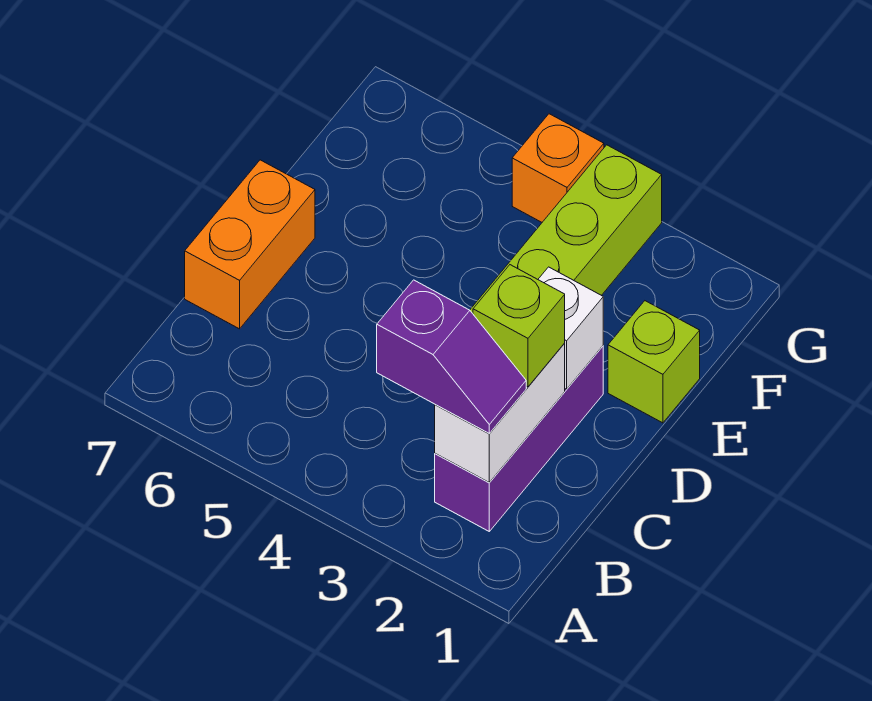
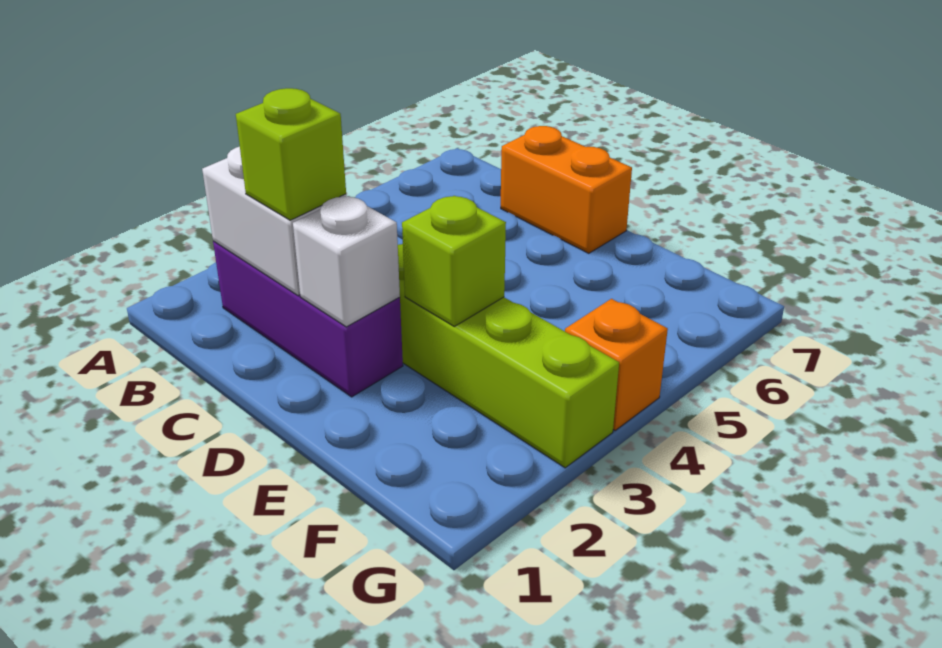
purple 1x2 slope [377,280,526,434] -> none
lime 1x1 brick [608,301,700,423] -> lime 1x1 brick moved to [402,196,506,326]

